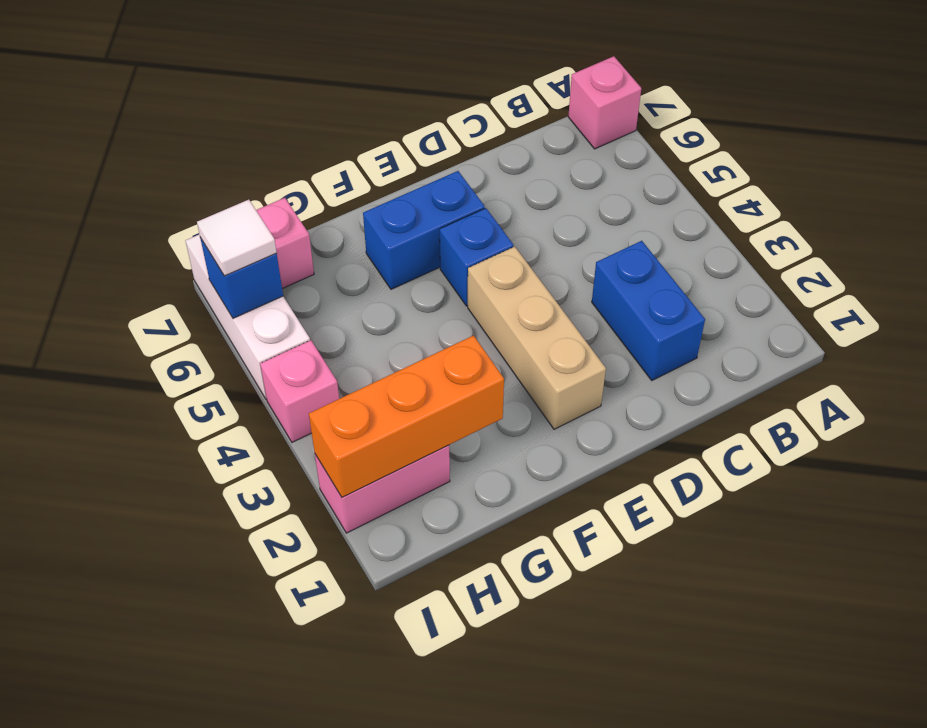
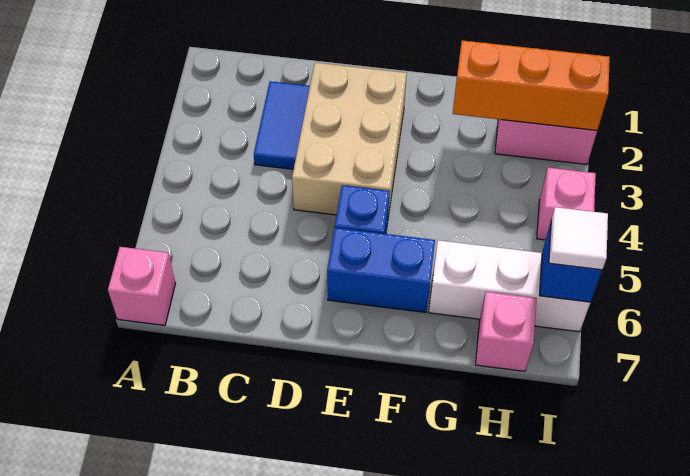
blue 1x2 brick [592,241,705,380] -> blue 1x2 tile [254,81,310,169]
tan 1x3 brick [468,247,606,429] -> tan 2x3 brick [292,63,407,217]
white 1x3 brick [186,234,310,399] -> white 1x3 brick turned to [429,240,590,332]

